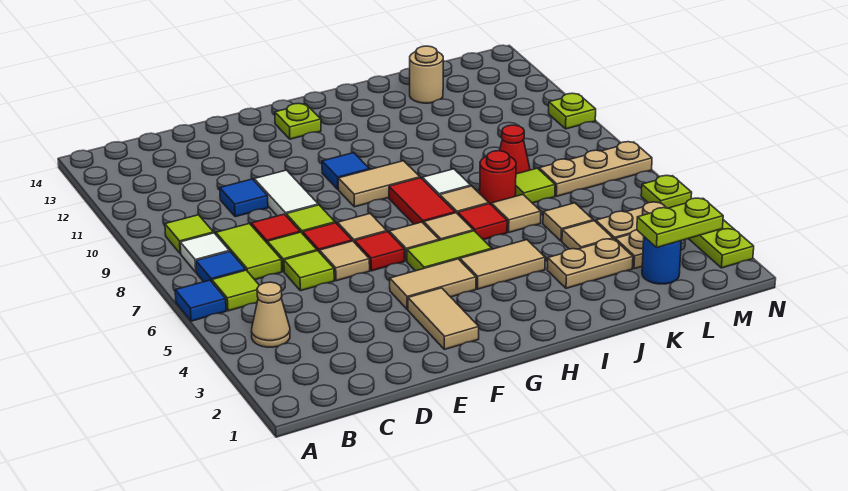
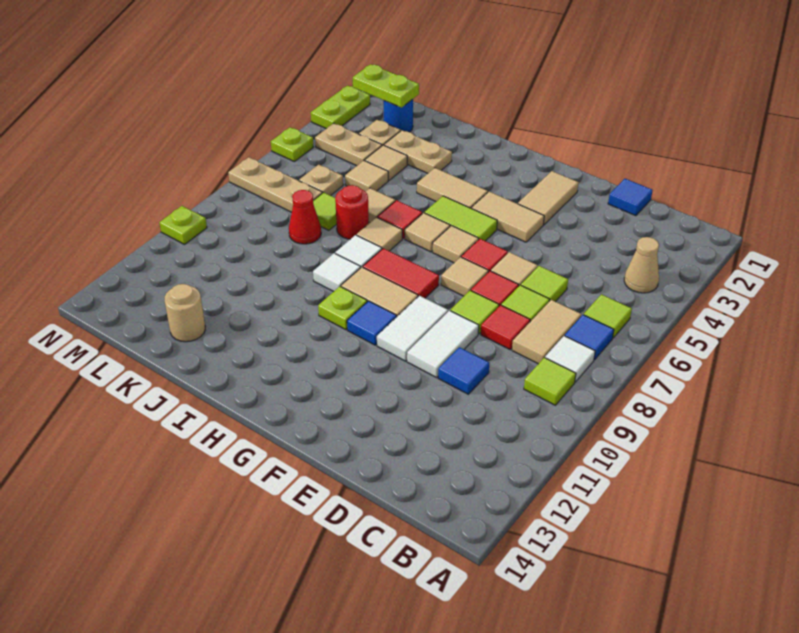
blue 1x1 tile [175,280,226,321] -> blue 1x1 tile moved to [608,179,653,216]
lime 1x2 tile [216,224,282,280] -> tan 1x2 tile [512,300,581,364]
none -> white 1x2 tile [377,296,448,361]
lime 1x1 plate [275,103,321,139] -> lime 1x1 plate moved to [318,287,367,330]
red 1x2 tile [389,178,455,224] -> red 1x2 tile turned to [363,248,439,298]
none -> white 1x1 tile [313,253,361,292]
none -> tan 1x1 plate [299,165,343,196]

